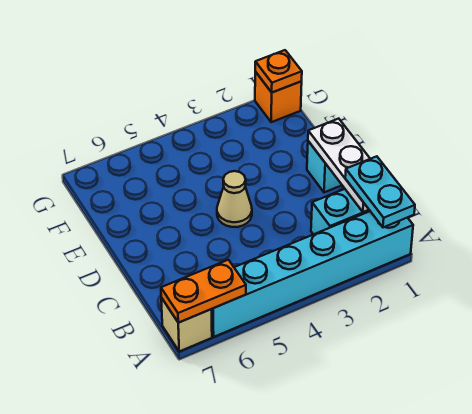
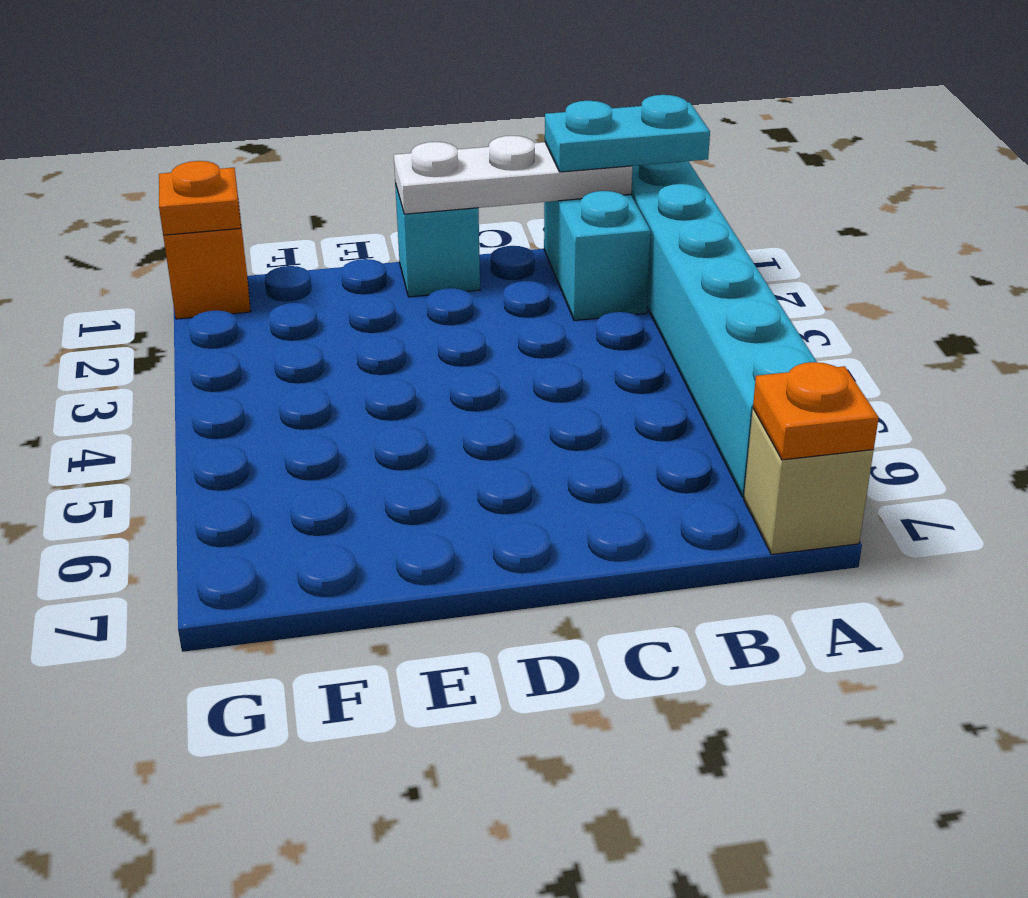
orange 1x2 plate [161,260,246,323] -> orange 1x1 plate [753,362,879,460]
tan 1x1 cone [217,171,252,227] -> none

